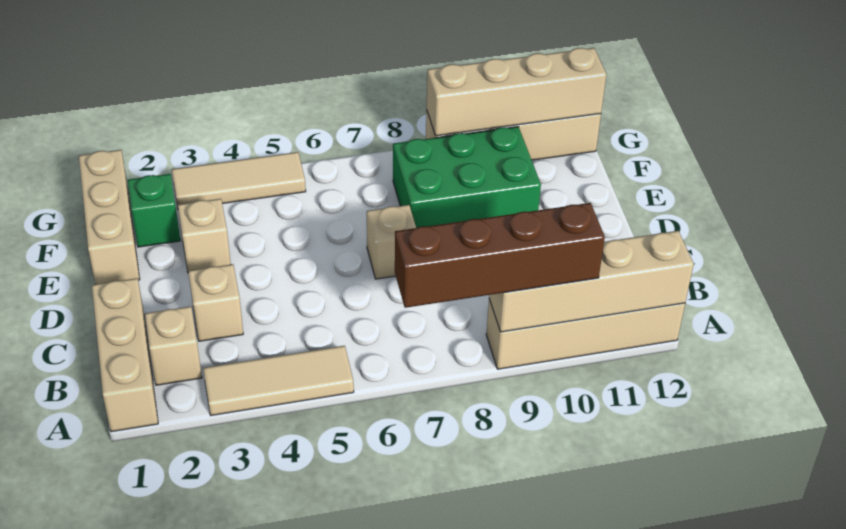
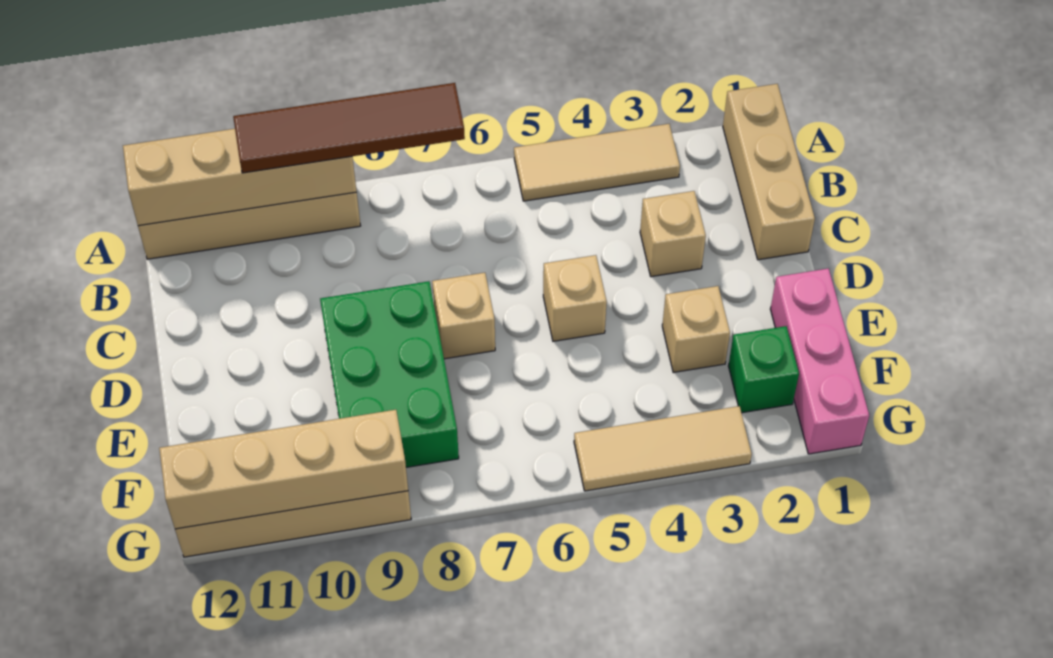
brown 1x4 brick [395,203,605,308] -> brown 1x4 tile [233,83,465,173]
tan 1x1 brick [145,306,202,385] -> tan 1x1 brick moved to [543,255,607,341]
tan 1x3 brick [79,150,140,284] -> pink 1x3 brick [770,269,869,454]
green 2x3 brick [393,127,541,228] -> green 2x3 brick turned to [320,281,459,467]

